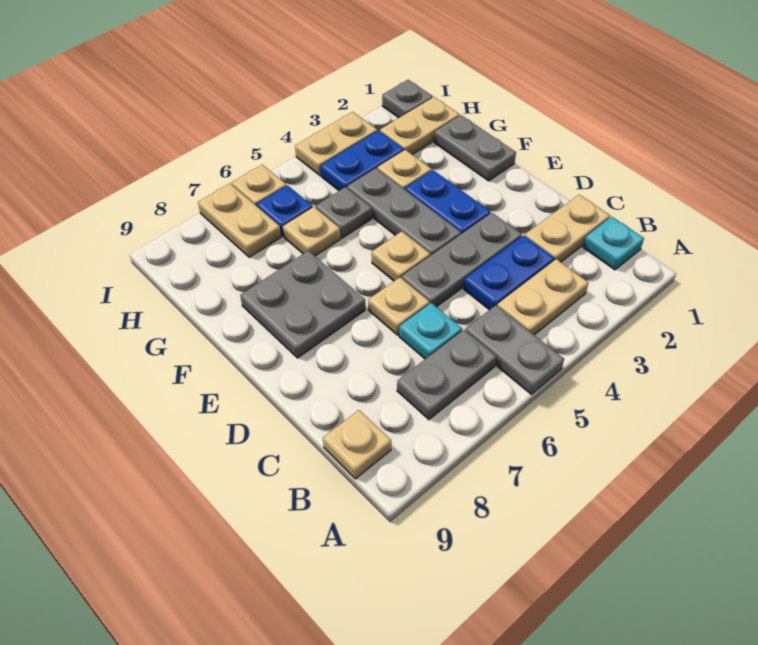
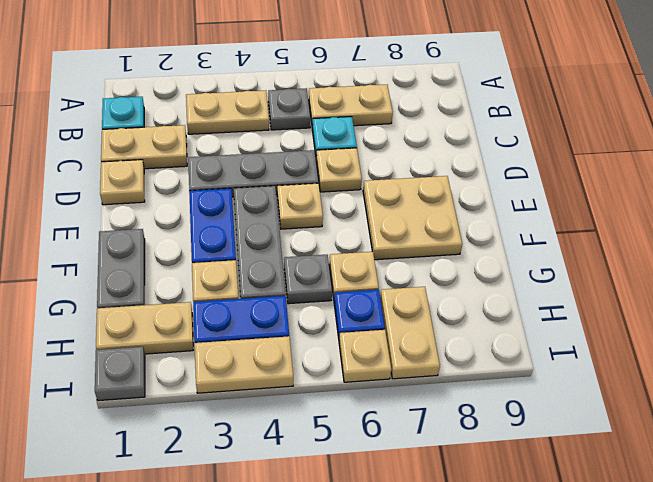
grey 1x2 plate [465,305,564,395] -> grey 1x1 plate [268,88,311,130]
grey 1x2 plate [397,330,496,420] -> tan 1x2 plate [309,85,393,126]
tan 1x1 plate [323,410,391,479] -> tan 1x1 plate moved to [100,160,145,205]
blue 1x2 plate [464,235,554,310] -> none
grey 2x2 plate [240,251,365,358] -> tan 2x2 plate [363,176,462,260]

